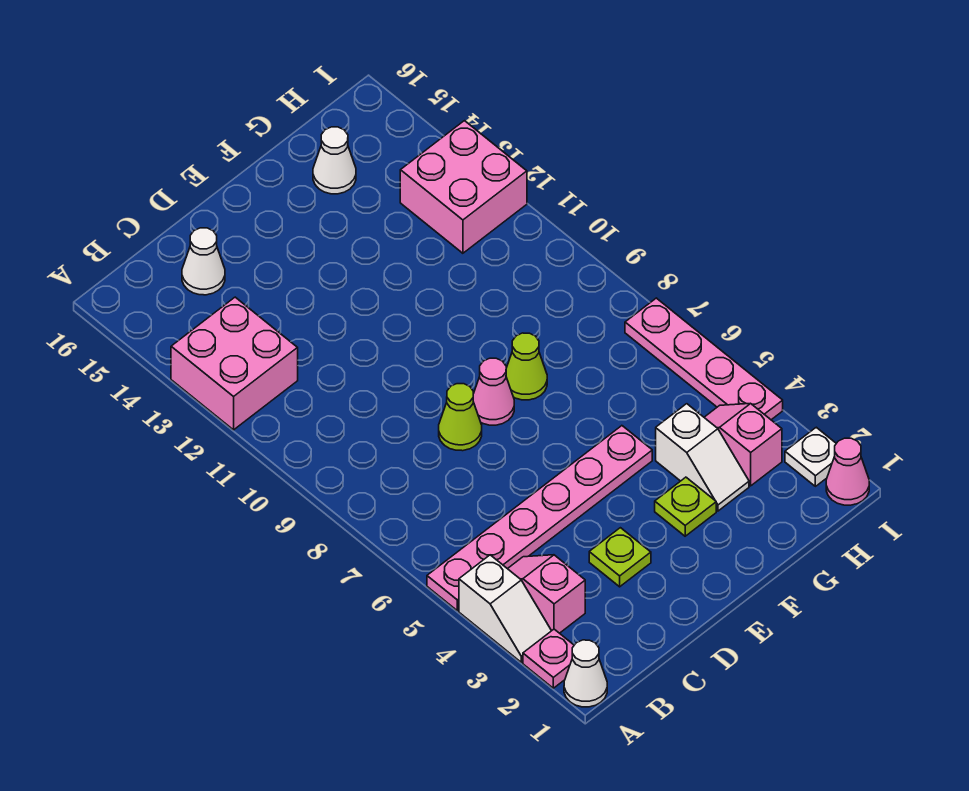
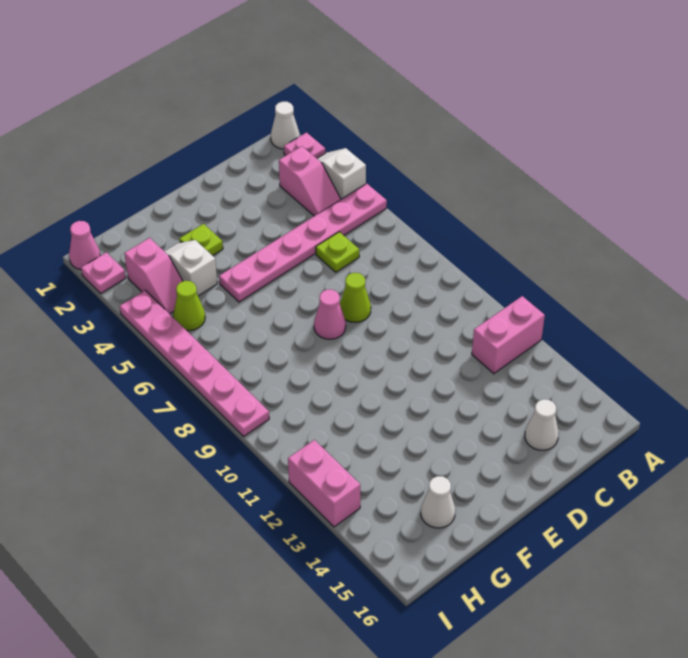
pink 2x2 brick [171,297,298,430] -> pink 1x2 brick [472,296,545,374]
lime 1x1 plate [589,528,651,587] -> lime 1x1 plate moved to [316,232,359,272]
lime 1x1 cone [506,333,547,400] -> lime 1x1 cone moved to [173,281,205,331]
pink 2x2 brick [400,121,527,253] -> pink 1x2 brick [288,440,360,527]
white 1x1 plate [785,427,836,486] -> pink 1x1 plate [81,252,126,294]
pink 1x4 plate [625,298,783,420] -> pink 1x6 plate [120,290,269,437]

